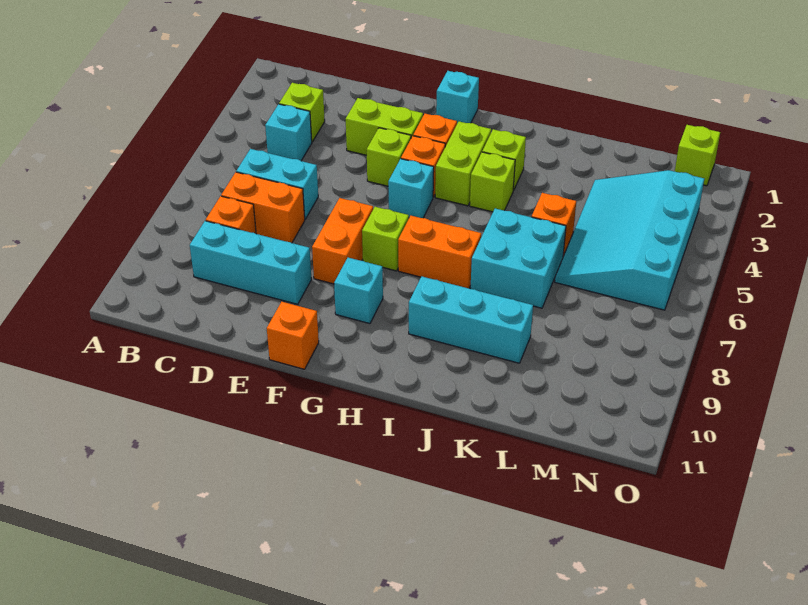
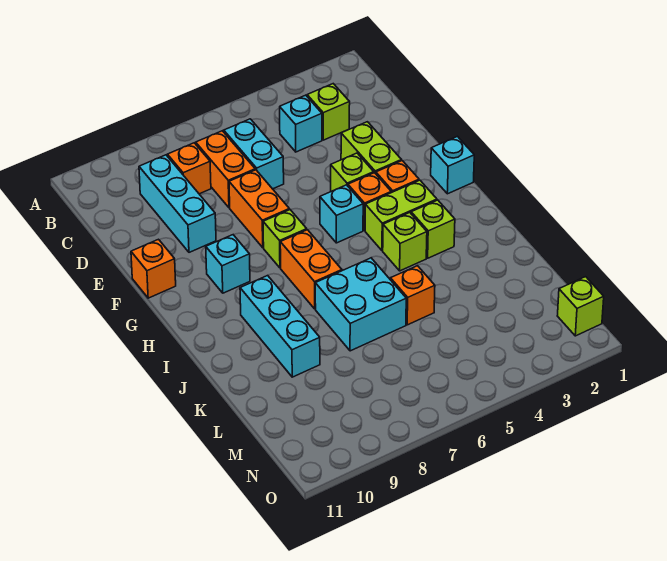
orange 1x2 brick [312,198,373,284] -> orange 1x2 brick turned to [229,170,289,248]
cyan 3x4 slope [555,170,704,310] -> none

